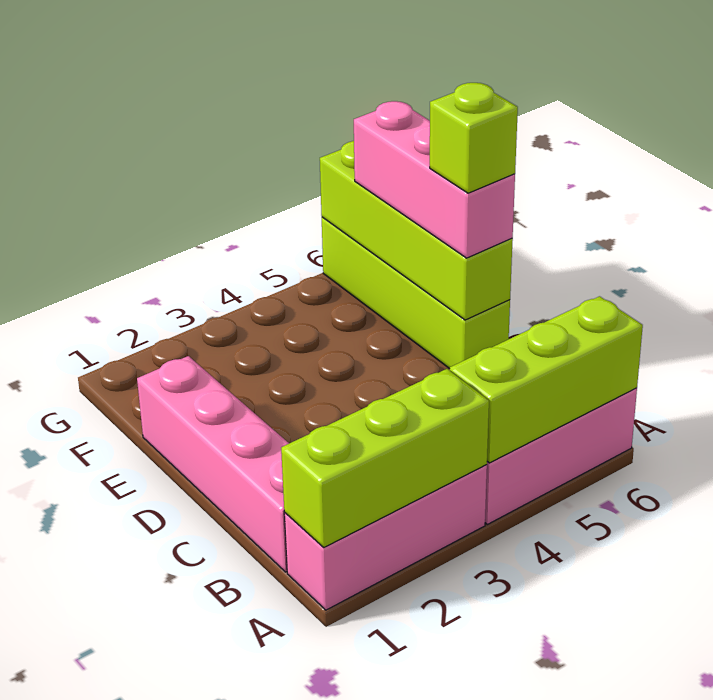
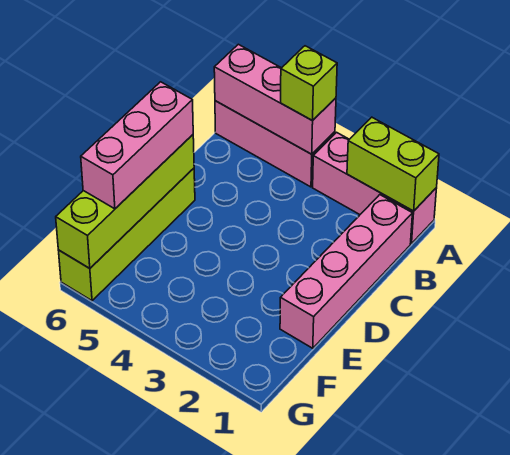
lime 1x3 brick [281,369,489,547] -> lime 1x2 brick [347,117,439,211]
lime 1x3 brick [450,296,643,463] -> pink 1x3 brick [214,44,336,154]
lime 1x1 brick [430,83,518,193] -> lime 1x1 brick moved to [281,46,337,121]

